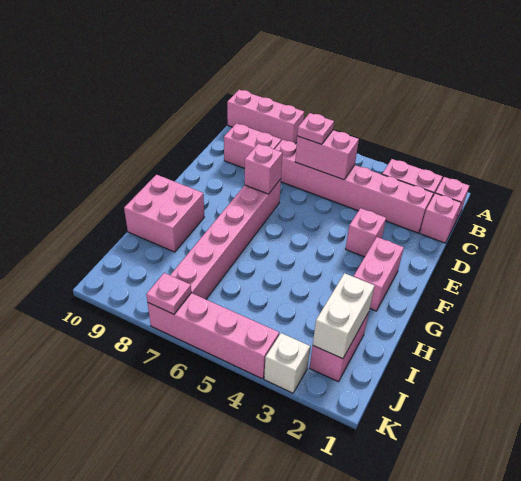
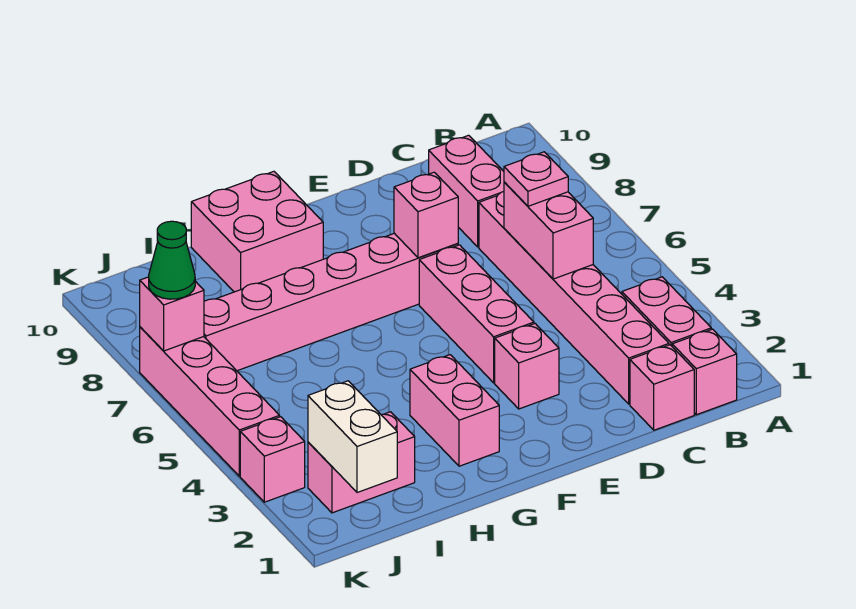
pink 1x3 brick [227,90,304,144] -> pink 1x3 brick moved to [419,245,534,383]
pink 1x2 brick [353,237,404,311] -> pink 1x2 brick turned to [410,355,499,466]
white 1x2 brick [313,273,375,359] -> white 1x2 brick turned to [308,381,397,493]
white 1x1 brick [264,333,310,393] -> pink 1x1 brick [240,417,305,502]
pink 1x1 plate [146,273,191,314] -> pink 1x1 brick [140,277,204,351]
none -> green 1x1 cone [149,221,195,299]

